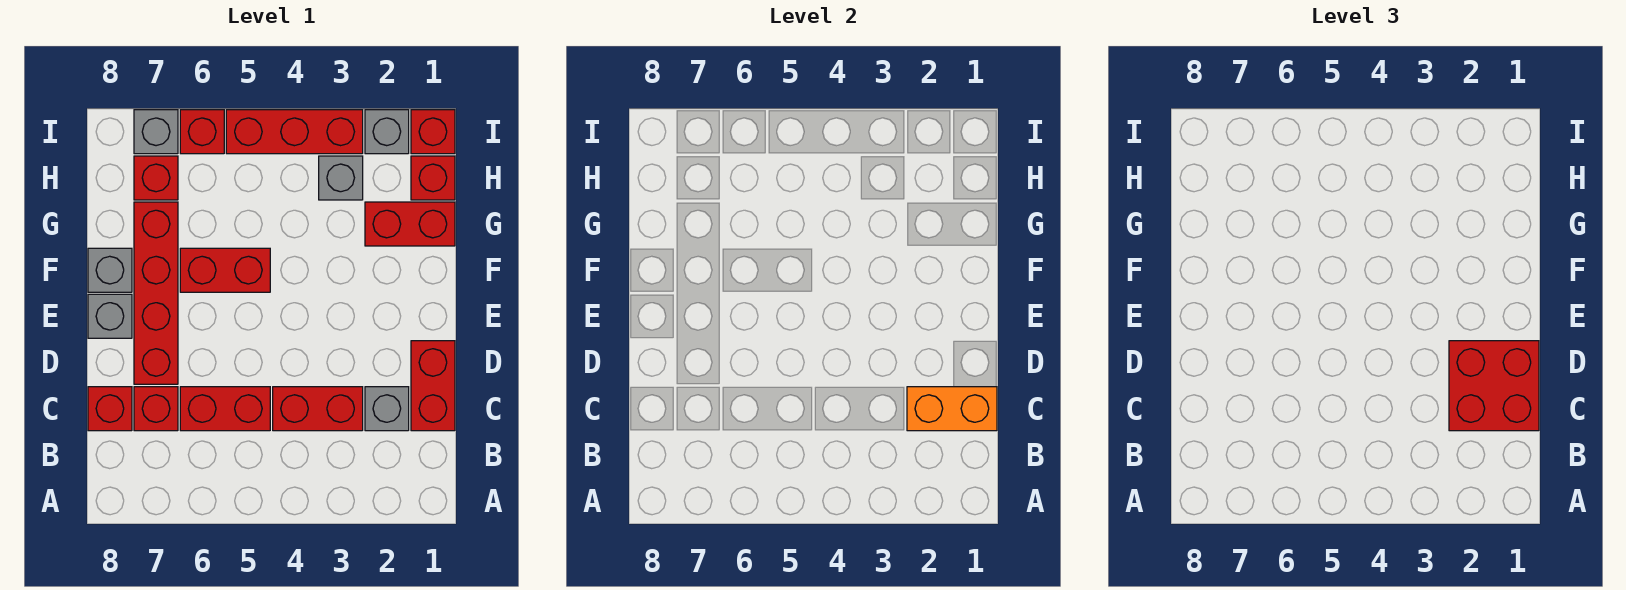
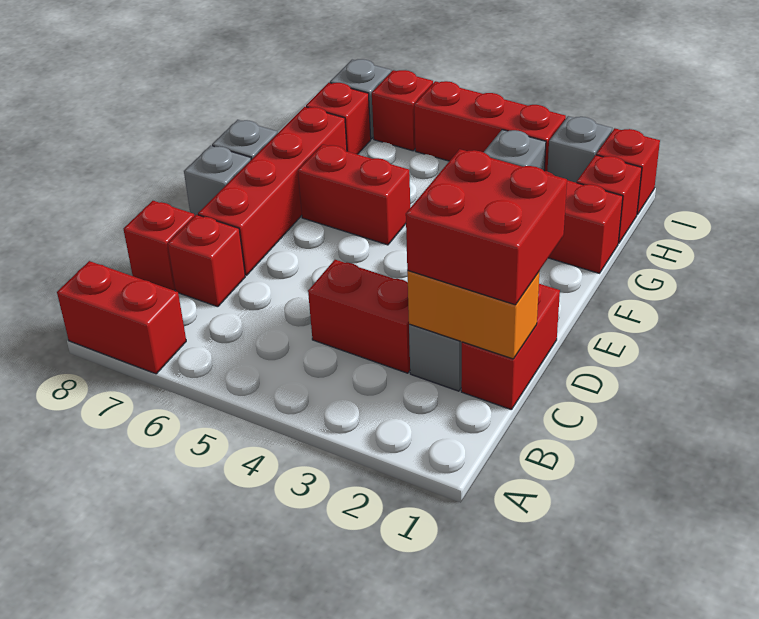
red 1x2 brick [180,387,270,431] -> red 1x2 brick moved to [57,261,186,374]

